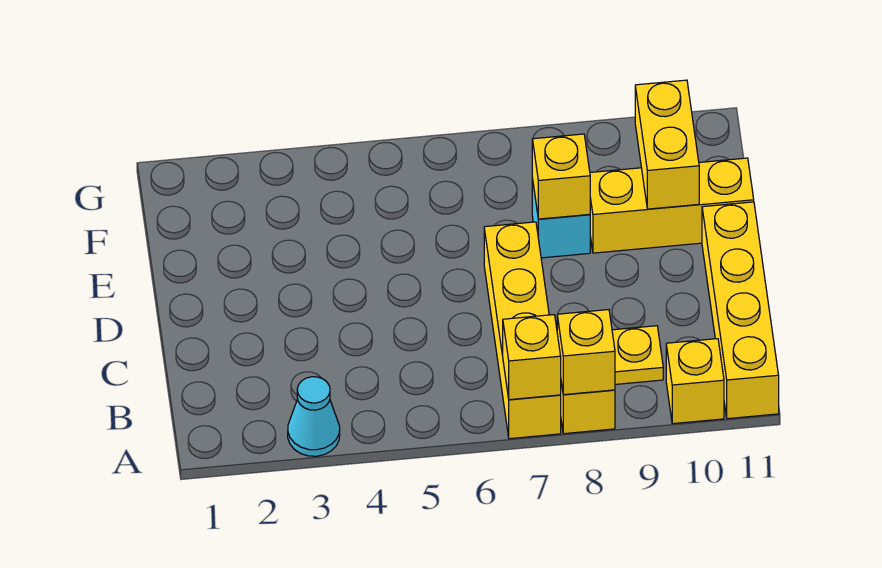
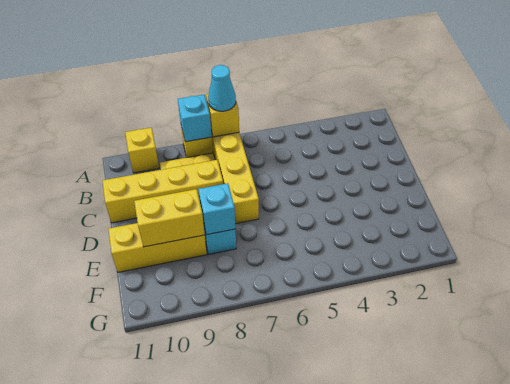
cyan 1x1 cone [288,377,340,456] -> cyan 1x1 cone moved to [208,65,236,111]
yellow 1x1 brick [557,310,615,395] -> cyan 1x1 brick [178,95,212,142]
yellow 1x4 brick [702,202,779,419] -> yellow 1x4 brick turned to [102,160,223,223]
yellow 1x1 brick [532,134,590,219] -> cyan 1x1 brick [198,183,236,235]
yellow 1x2 brick [635,80,699,209] -> yellow 1x2 brick turned to [134,189,205,247]

